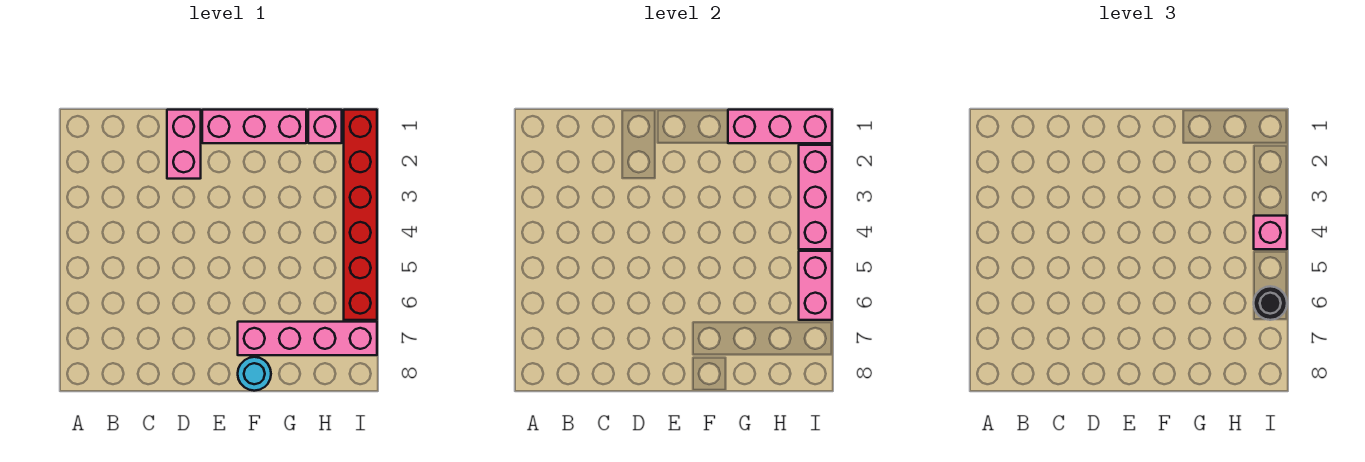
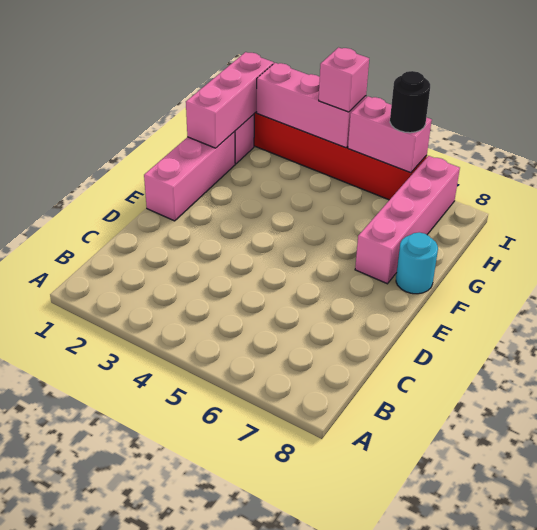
pink 1x2 brick [167,110,201,179] -> none

